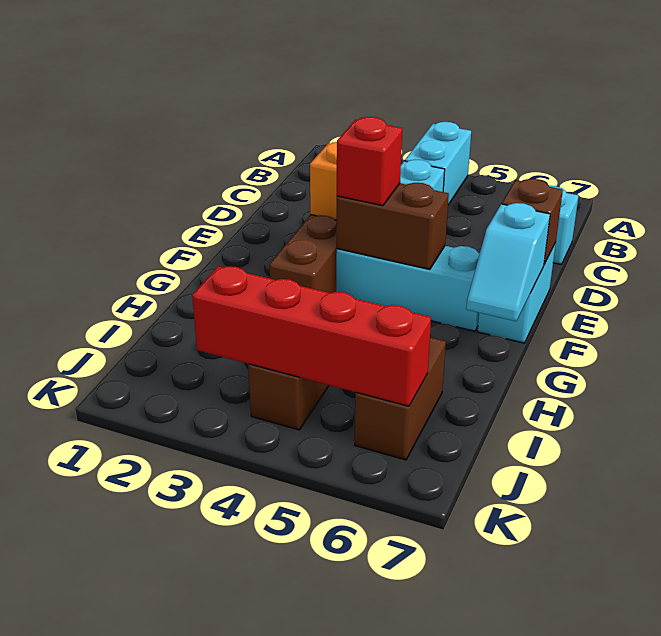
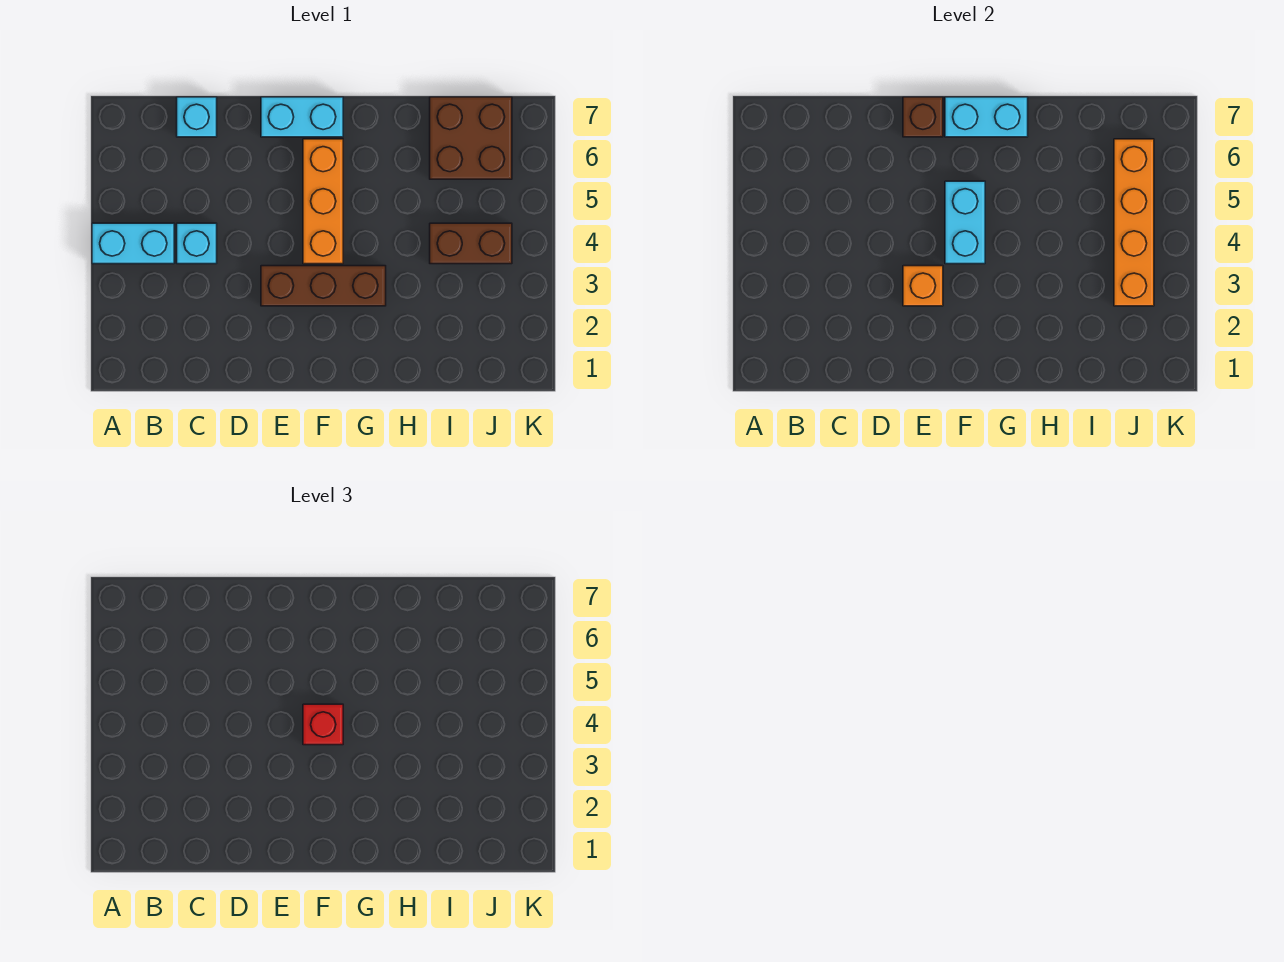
cyan 1x3 brick [336,246,480,331] -> orange 1x3 brick [303,139,343,264]
brown 1x2 brick [337,183,449,270] -> cyan 1x2 brick [945,181,985,264]
cyan 1x2 slope [466,203,550,321] -> cyan 1x2 brick [945,97,1028,137]
brown 1x2 brick [355,337,446,460] -> brown 2x2 brick [430,97,512,179]
red 1x4 brick [192,266,431,406] -> orange 1x4 brick [1114,139,1154,306]

